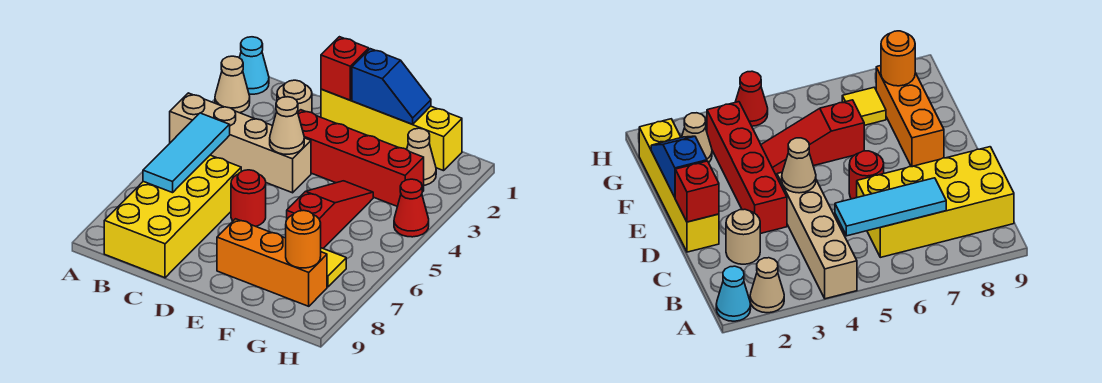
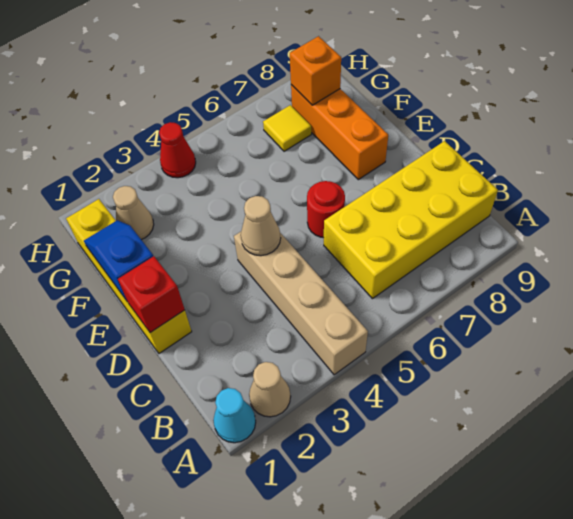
cyan 1x3 tile [143,113,230,193] -> none
tan 1x1 round brick [277,80,312,113] -> none
red 1x4 brick [298,110,424,206] -> none
red 1x3 slope [287,181,373,248] -> none
orange 1x1 round brick [286,210,321,268] -> orange 1x1 brick [290,36,341,105]

